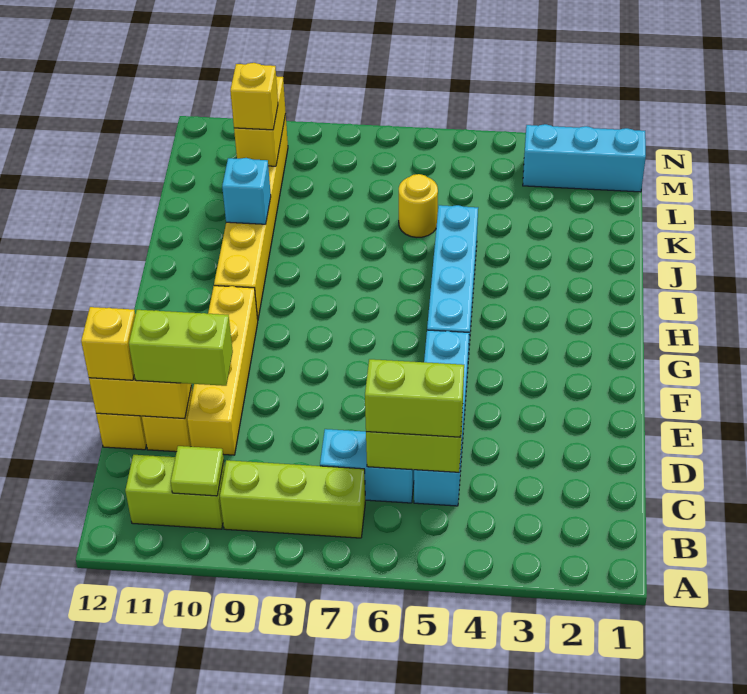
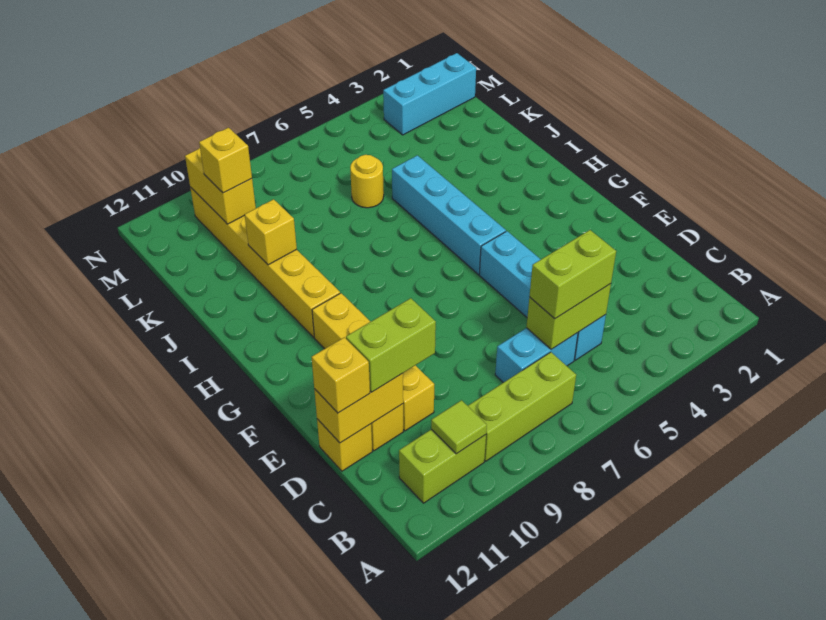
cyan 1x1 brick [222,158,271,224] -> yellow 1x1 brick [245,199,297,265]

